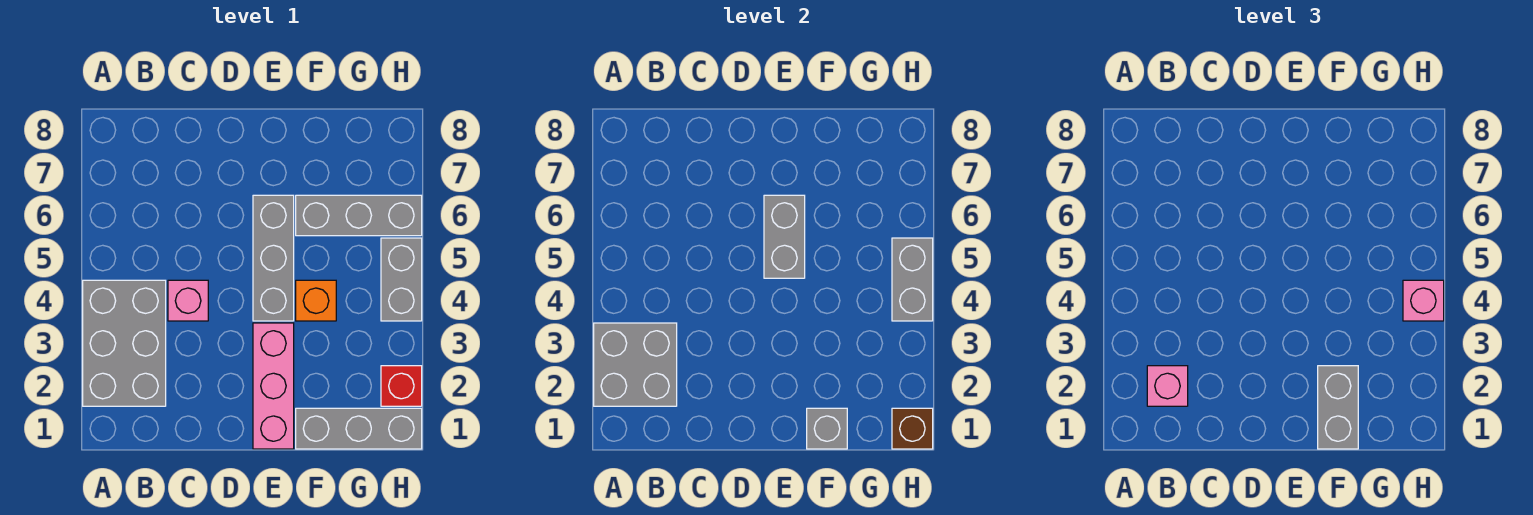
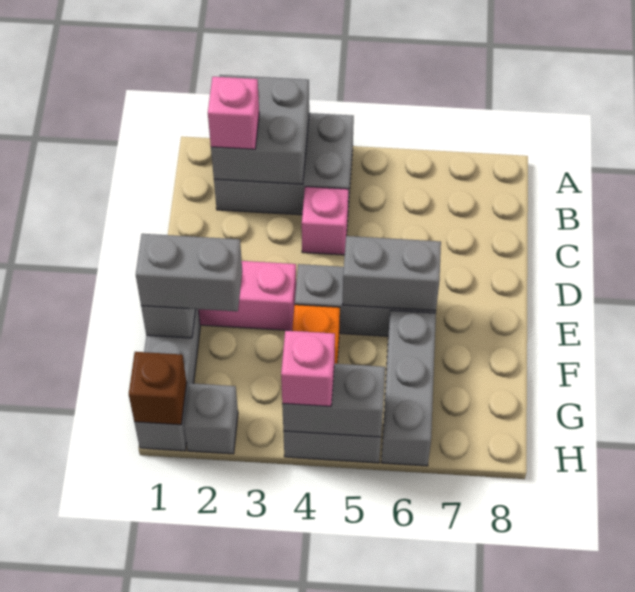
red 1x1 brick [381,366,422,406] -> grey 1x1 brick [184,383,238,454]

